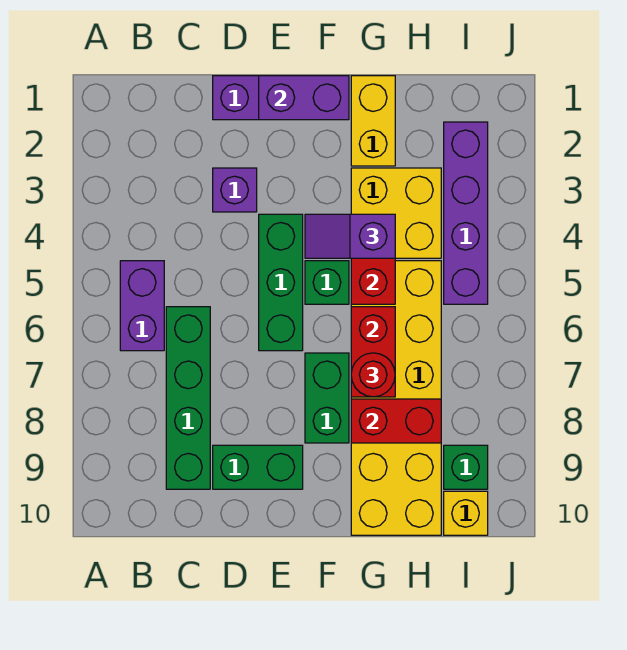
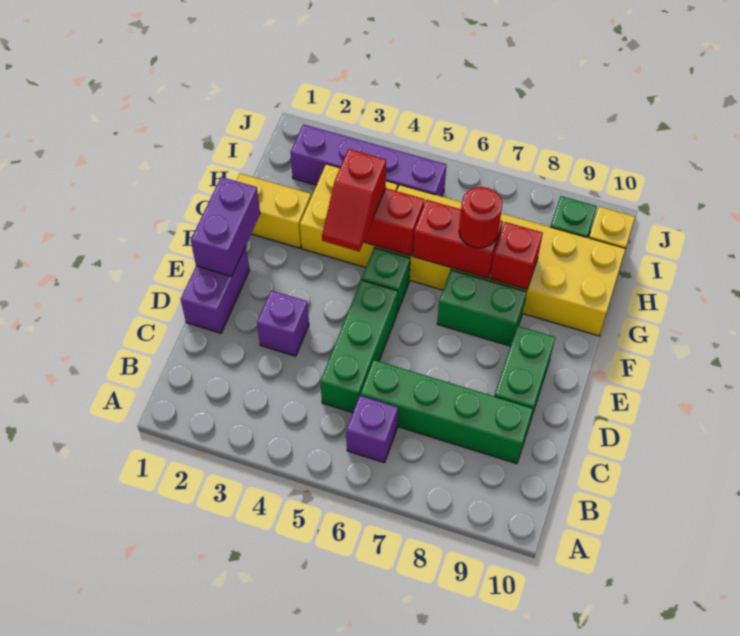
purple 1x2 brick [120,261,164,351] -> purple 1x1 brick [346,396,398,463]
green 1x3 brick [259,214,303,351] -> green 1x3 brick turned to [320,280,398,413]
purple 1x2 slope [305,214,395,258] -> red 1x2 slope [322,149,386,252]
red 1x2 brick [351,399,441,443] -> red 1x1 brick [490,222,543,290]

